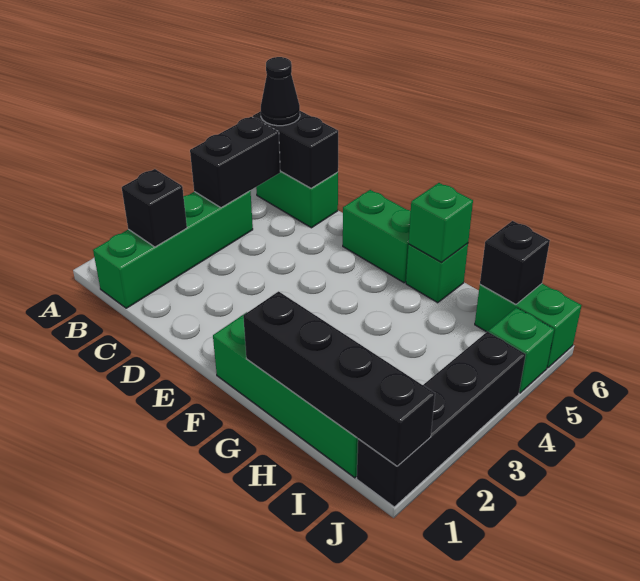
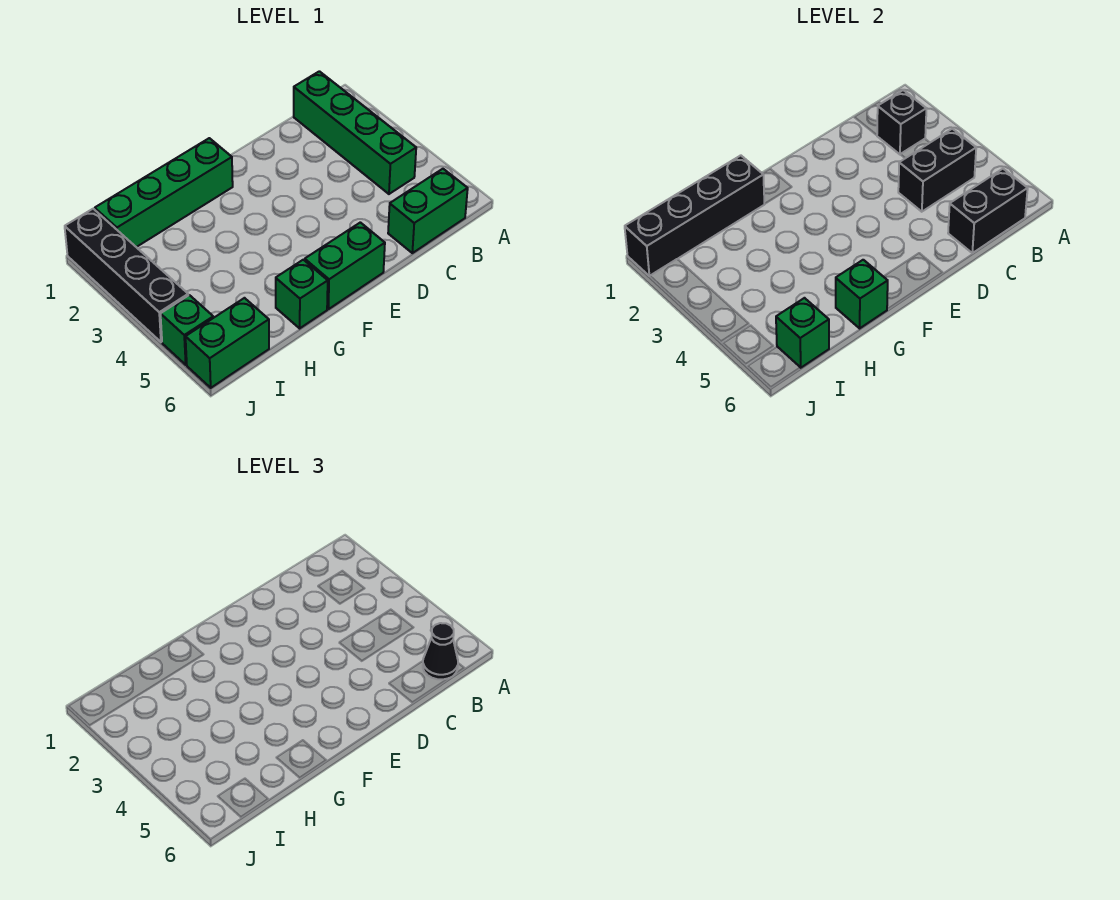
black 1x2 brick [190,117,281,208] -> black 1x2 brick turned to [898,129,976,212]
black 1x1 brick [480,221,550,304] -> green 1x1 brick [776,298,829,368]

